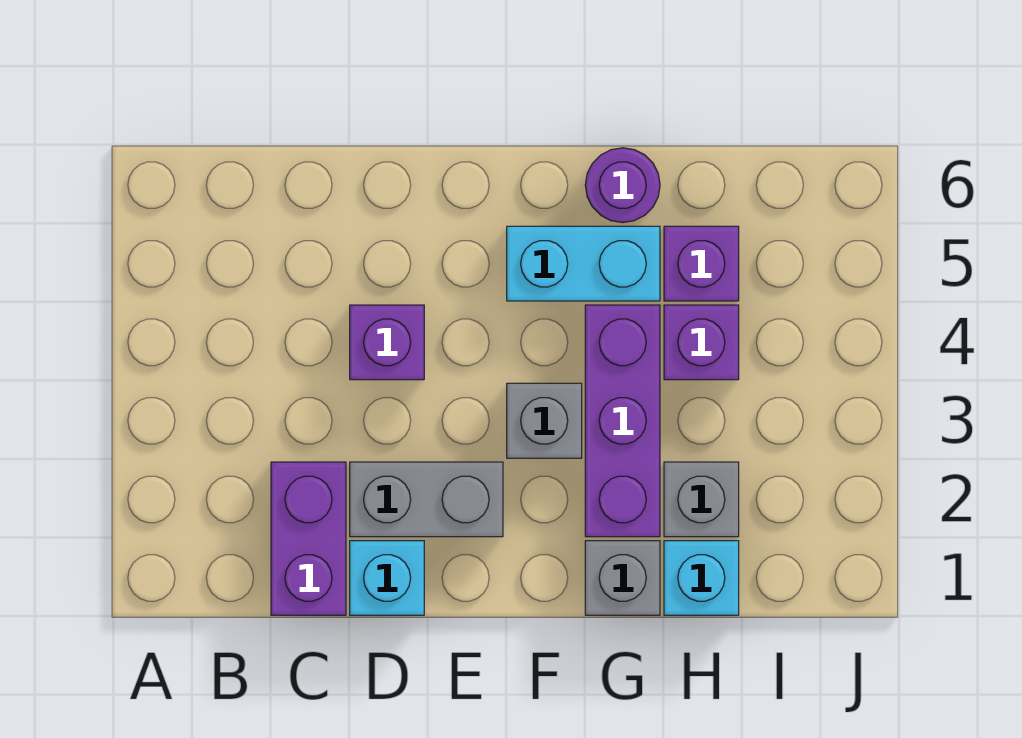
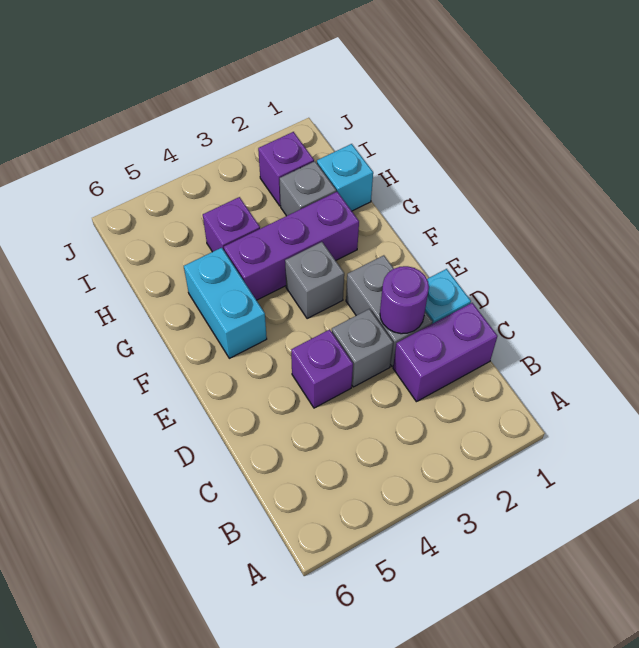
grey 1x1 brick [585,541,660,615] -> grey 1x1 brick moved to [332,309,393,387]
purple 1x1 round brick [585,148,660,223] -> purple 1x1 round brick moved to [380,266,429,334]
purple 1x1 brick [664,226,739,301] -> purple 1x1 brick moved to [258,132,314,206]

